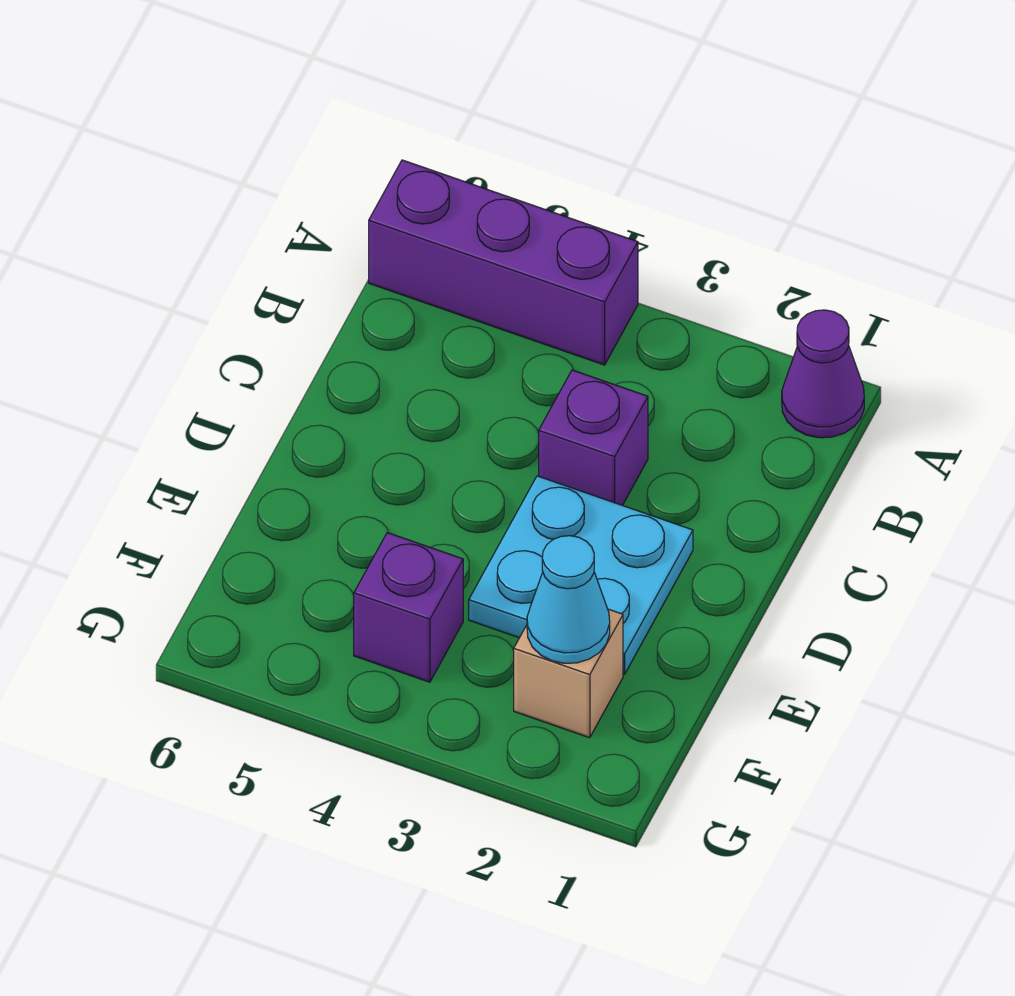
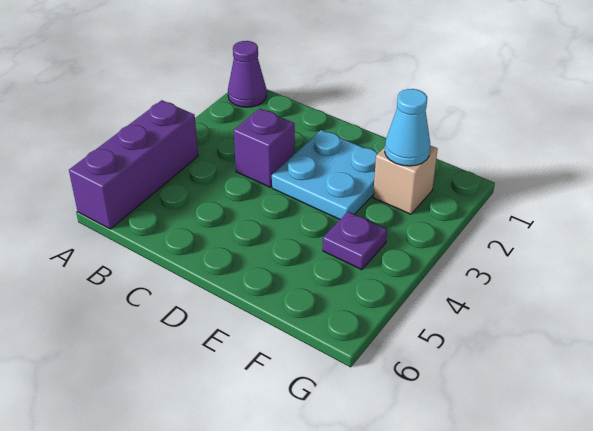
purple 1x1 brick [354,533,463,682] -> purple 1x1 plate [323,212,387,270]

